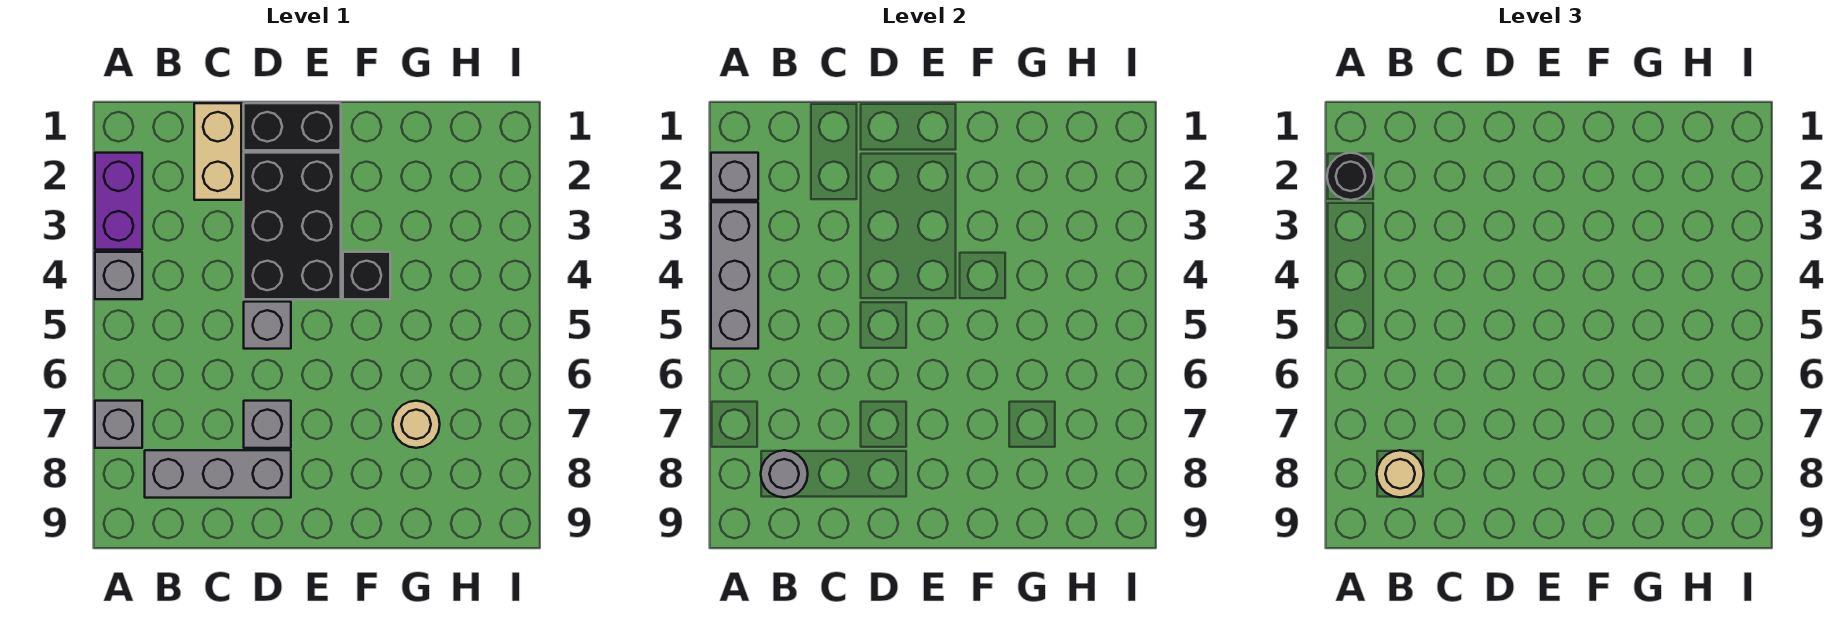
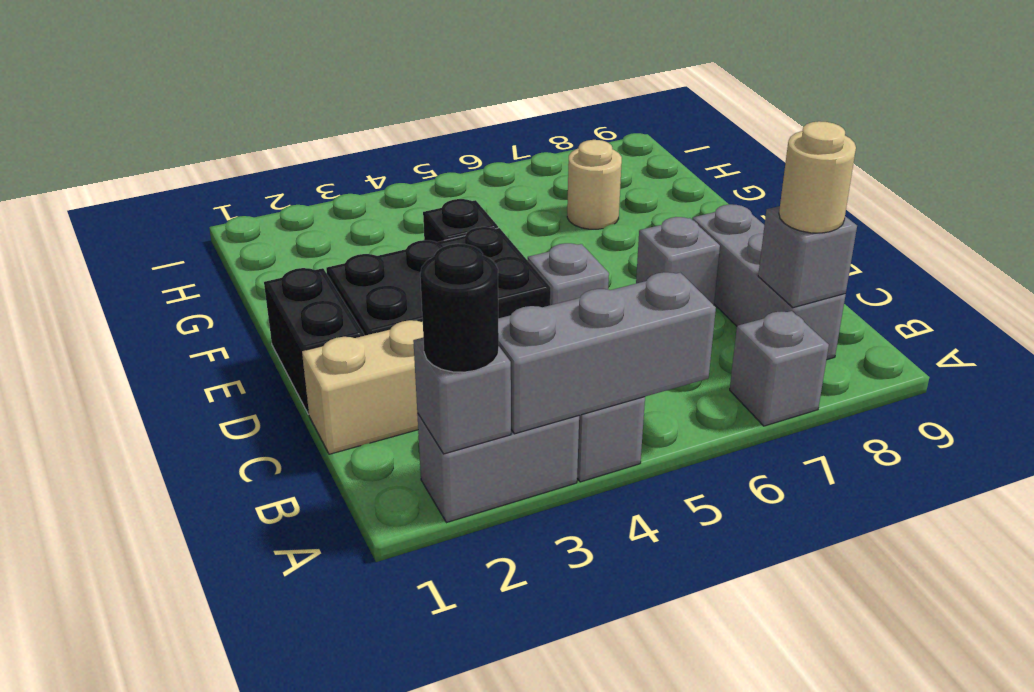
purple 1x2 brick [95,153,142,250] -> grey 1x2 brick [417,413,579,523]
grey 1x1 round brick [761,450,808,497] -> grey 1x1 brick [758,206,857,308]

